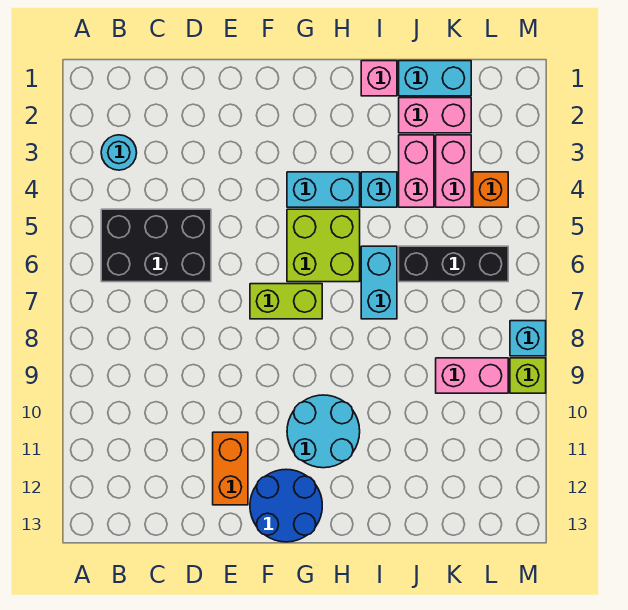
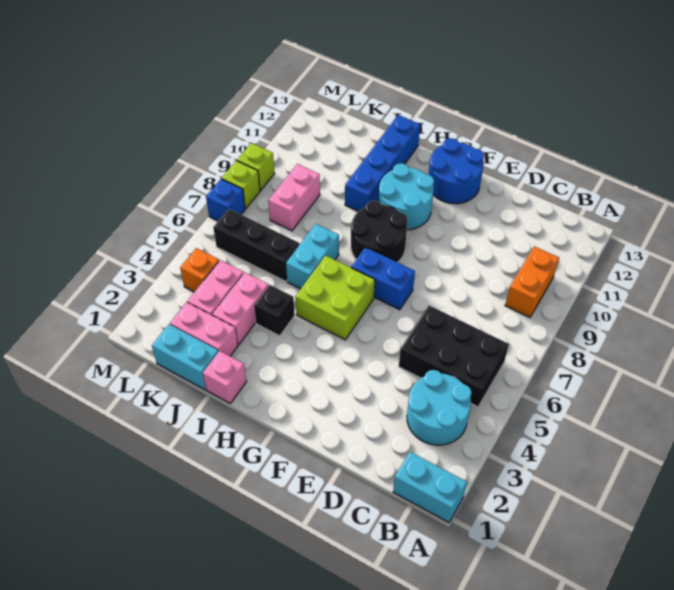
cyan 1x1 round brick [101,135,137,170] -> cyan 2x2 round brick [407,370,472,445]
orange 1x2 brick [213,432,248,505] -> orange 1x2 brick moved to [505,246,559,317]
lime 1x2 brick [250,284,322,319] -> blue 1x2 brick [351,247,415,310]
cyan 1x2 brick [287,172,360,207] -> cyan 1x2 brick moved to [393,452,467,522]
none -> black 2x2 round brick [351,201,407,262]
cyan 1x1 brick [361,172,397,207] -> black 1x1 brick [254,285,295,336]
none -> blue 1x4 brick [345,115,420,211]
pink 1x2 brick [436,358,508,393] -> pink 1x2 brick turned to [268,164,320,231]
none -> blue 1x1 brick [206,179,245,221]
cyan 1x1 brick [510,321,546,356] -> lime 1x1 brick [222,161,260,209]

